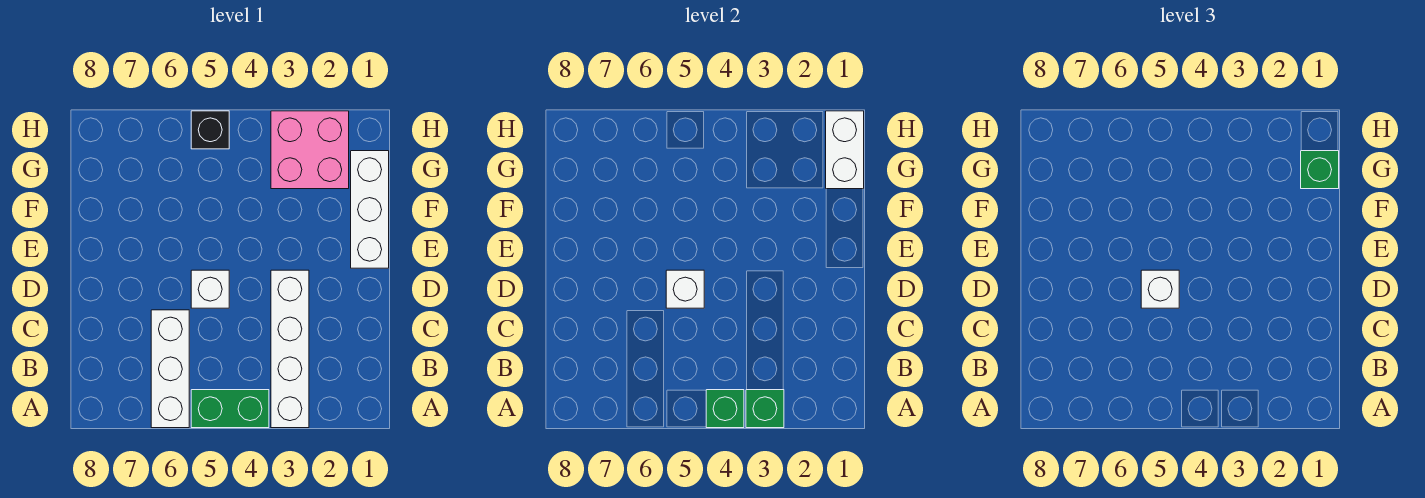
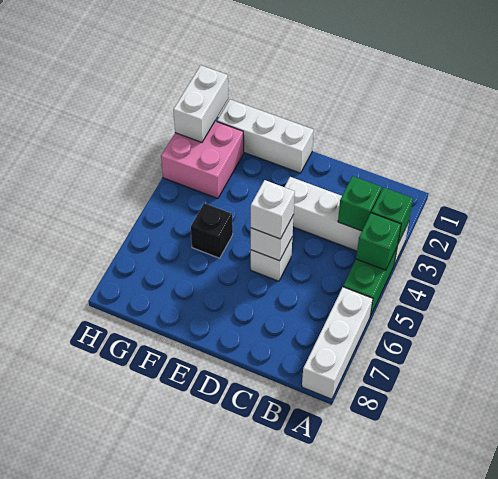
white 1x3 brick [151,310,189,428] -> white 1x3 brick turned to [302,287,373,399]
white 1x2 brick [826,111,864,189] -> white 1x2 brick turned to [173,65,228,142]
green 1x1 brick [1301,151,1339,189] -> green 1x1 brick moved to [338,176,382,231]
black 1x1 brick [191,111,229,149] -> black 1x1 brick moved to [191,203,233,258]

